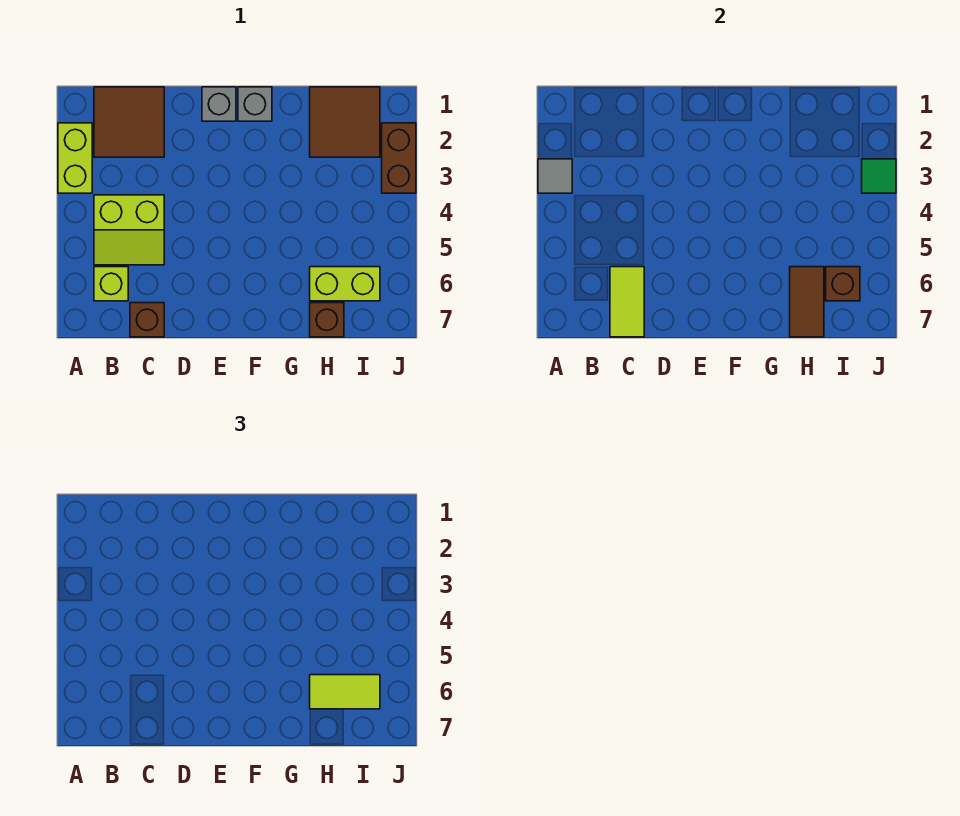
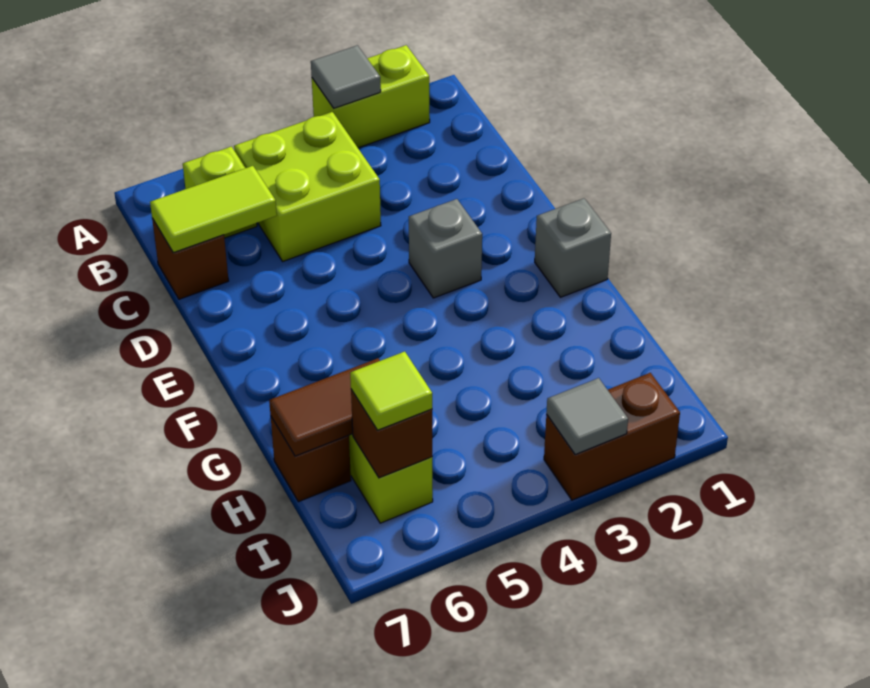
brown 2x2 tile [94,87,164,157] -> none
lime 2x2 slope [94,195,164,265] -> lime 2x2 brick [234,112,381,261]
grey 1x1 brick [202,87,236,121] -> grey 1x1 brick moved to [409,199,482,298]
brown 2x2 tile [310,87,380,157] -> none
lime 1x2 tile [310,675,380,709] -> lime 1x1 tile [350,352,432,430]
green 1x1 tile [862,159,896,193] -> grey 1x1 tile [546,378,628,455]

